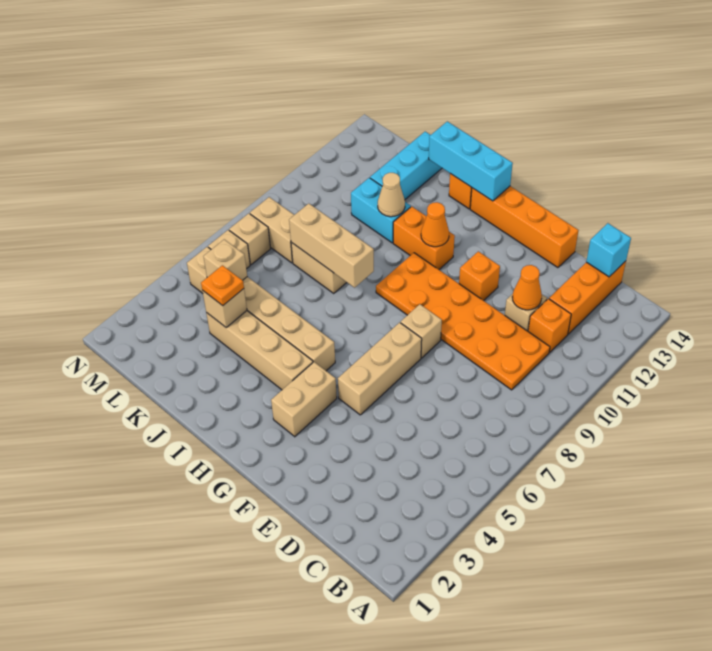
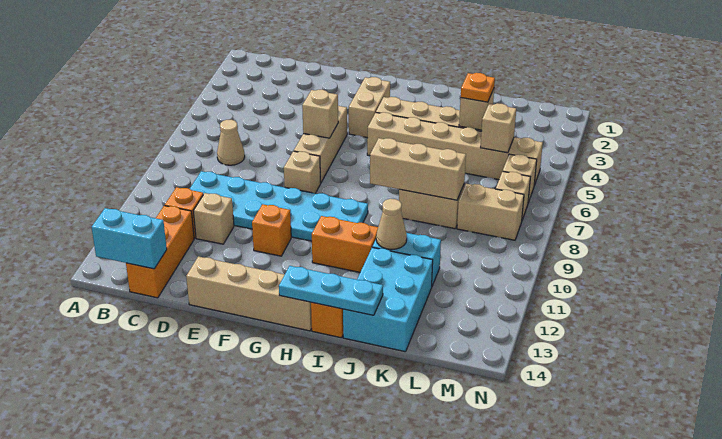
none -> tan 1x1 cone [217,120,245,165]
orange 2x6 plate [376,253,550,390] -> cyan 2x6 plate [190,171,368,241]
cyan 1x1 brick [586,223,631,277] -> cyan 1x2 brick [92,208,167,269]
orange 1x1 cone [512,265,542,310] -> none
orange 1x4 brick [470,186,579,268] -> tan 1x4 brick [186,256,312,331]
none -> tan 1x1 brick [302,90,338,138]
orange 1x1 cone [421,202,449,247] -> none
cyan 1x3 brick [429,121,513,201] -> cyan 1x3 plate [279,266,383,315]
cyan 1x3 brick [370,132,442,199] -> cyan 2x3 brick [343,247,433,352]

